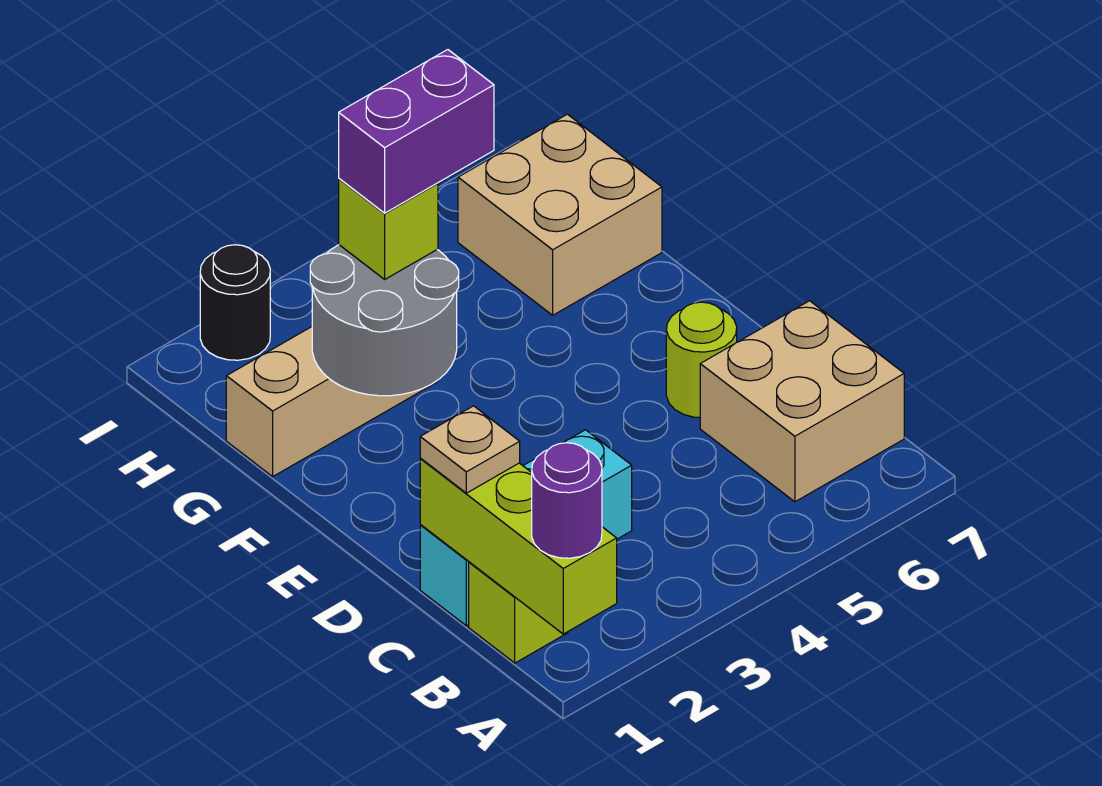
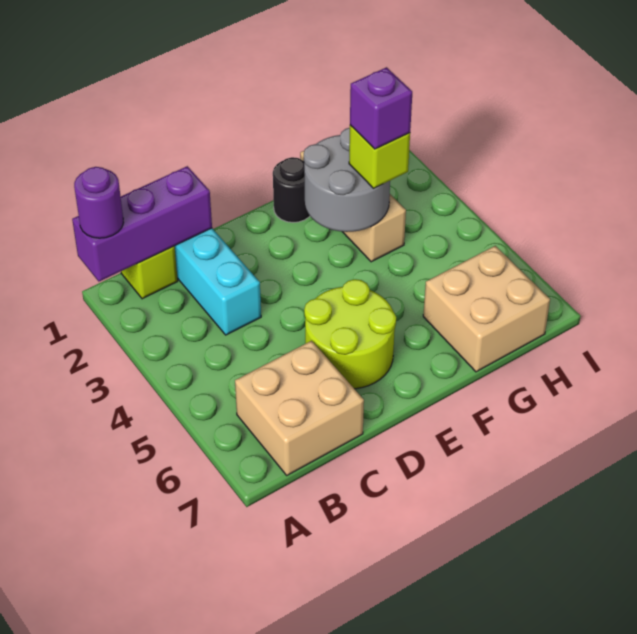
lime 1x3 brick [420,459,617,634] -> purple 1x3 brick [72,166,212,281]
tan 1x1 plate [420,406,520,493] -> none
lime 1x1 round brick [666,302,737,417] -> lime 2x2 round brick [304,279,396,389]
purple 1x2 brick [339,50,494,213] -> purple 1x1 brick [350,67,412,149]
black 1x1 round brick [200,245,270,360] -> black 1x1 round brick moved to [273,157,310,223]

